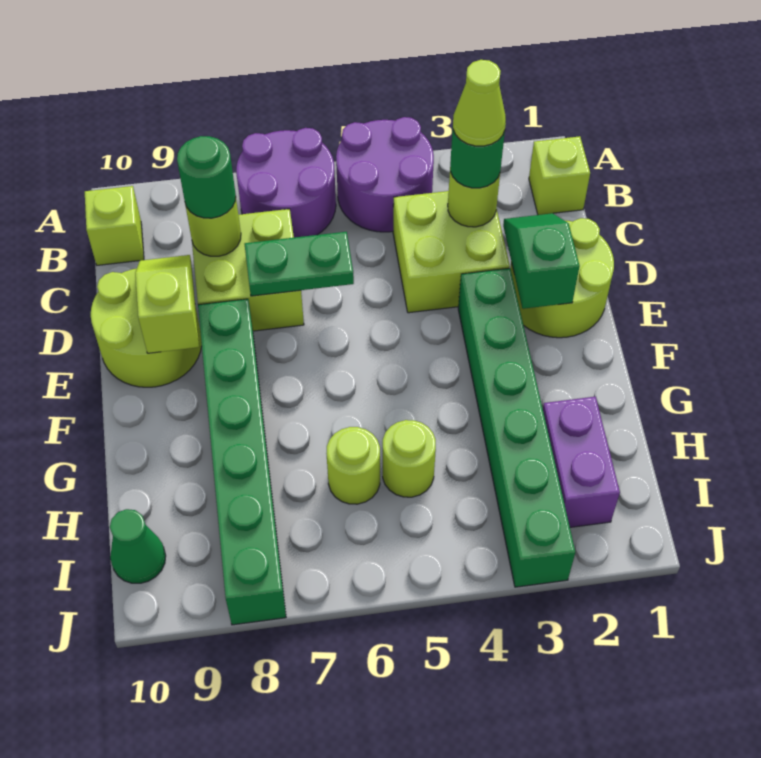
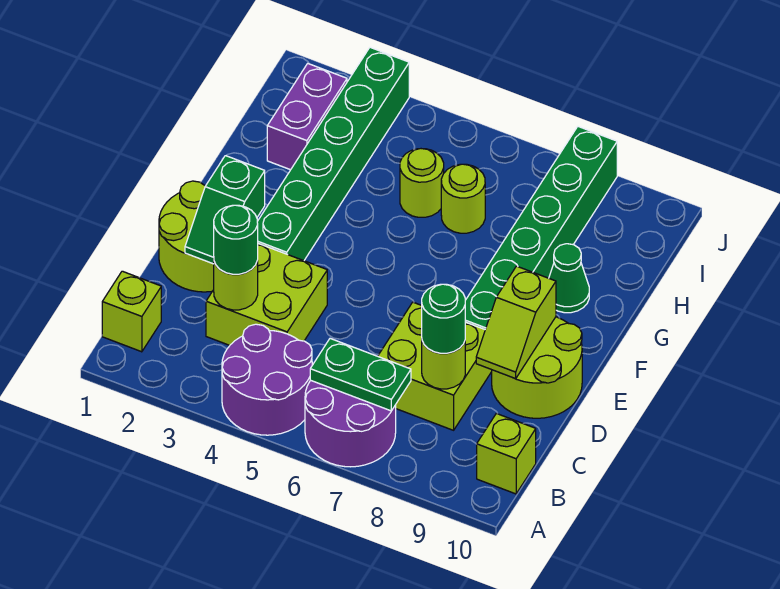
lime 1x1 cone [453,60,506,146] -> none
green 1x2 plate [245,232,354,296] -> green 1x2 plate moved to [310,339,411,411]
green 1x1 cone [110,509,166,583] -> green 1x1 cone moved to [549,244,589,313]

